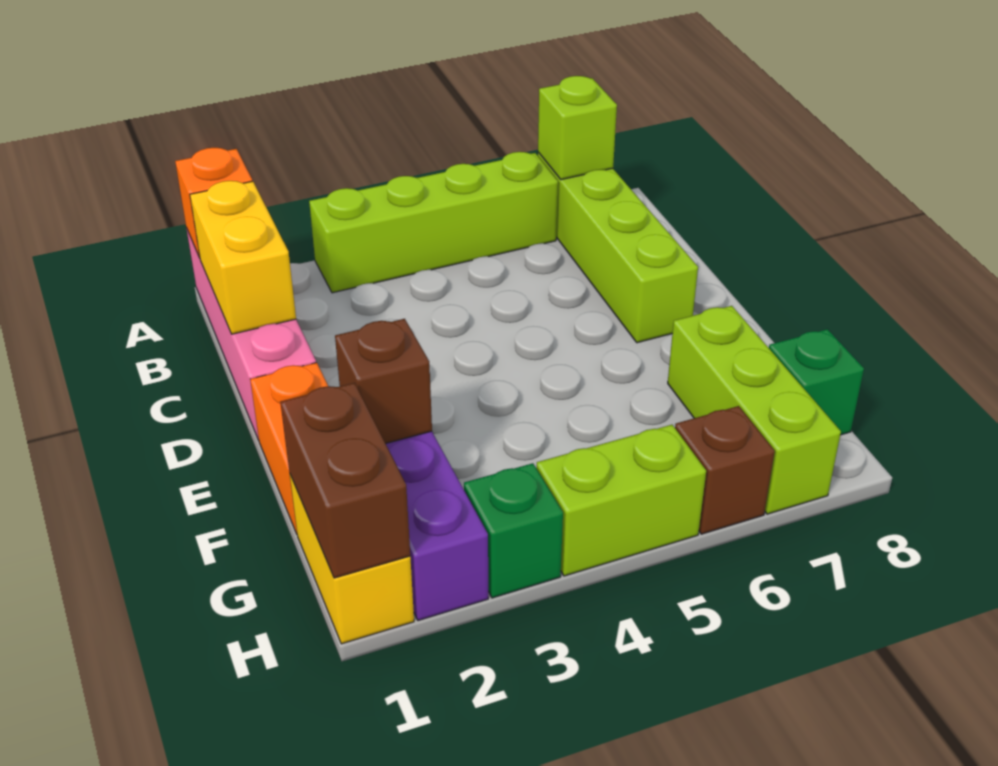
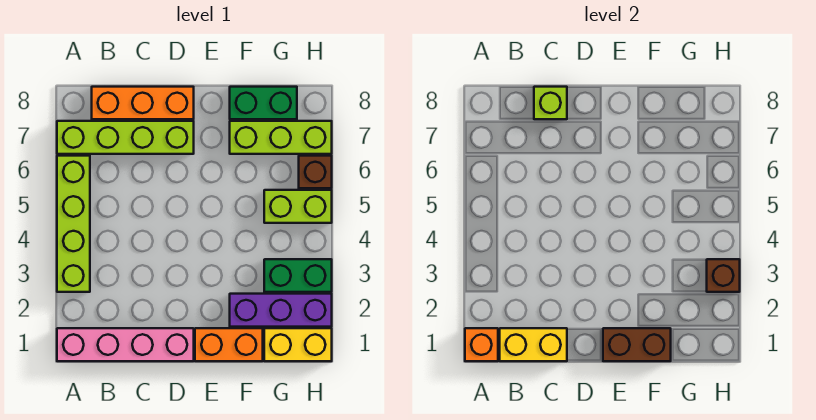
lime 1x1 brick [538,76,617,180] -> lime 1x1 brick moved to [534,87,567,119]
none -> orange 1x3 brick [92,87,194,119]
brown 1x1 brick [335,319,432,444] -> brown 1x1 brick moved to [707,259,740,292]
brown 1x2 brick [280,383,410,578] -> brown 1x2 brick moved to [603,328,671,361]
green 1x1 brick [769,329,864,435] -> green 1x2 brick [230,87,297,119]
green 1x1 brick [464,463,563,598] -> green 1x2 brick [264,259,332,292]
lime 1x2 brick [536,425,706,576] -> lime 1x2 brick turned to [264,190,332,223]

